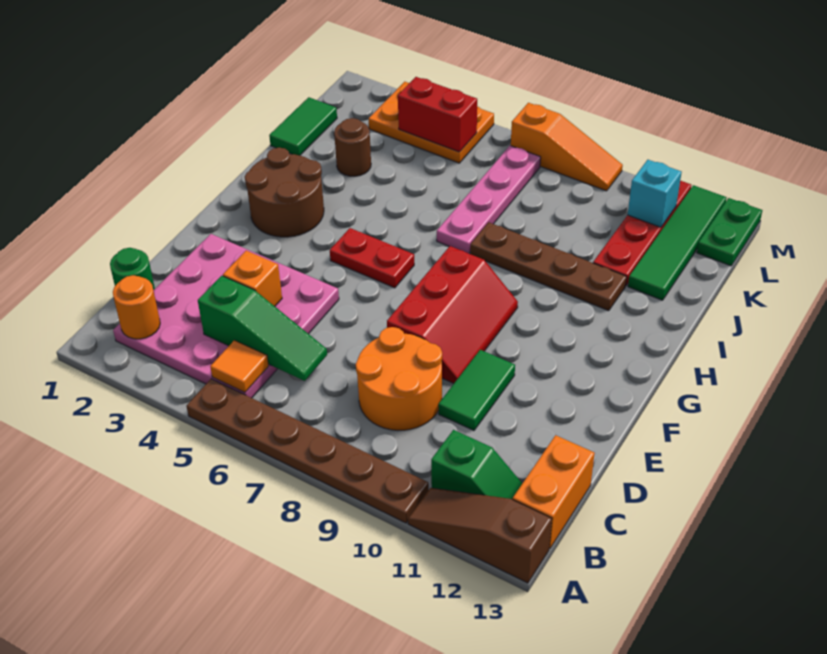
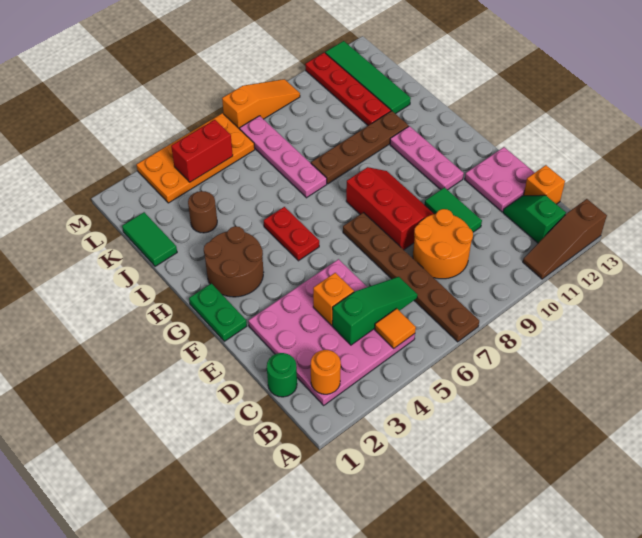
brown 1x6 plate [187,379,429,523] -> brown 1x6 plate turned to [343,213,479,342]
green 1x2 slope [431,430,522,499] -> green 1x2 slope turned to [503,195,566,243]
orange 1x2 brick [513,435,595,549] -> orange 1x1 brick [524,165,565,204]
none -> pink 2x2 plate [465,147,535,212]
none -> pink 1x3 plate [390,126,464,190]
red 1x2 plate [330,228,414,288] -> red 1x2 plate turned to [264,207,319,261]
orange 2x3 plate [369,82,494,163] -> orange 2x4 plate [136,113,255,203]
cyan 1x1 brick [628,160,682,227] -> none
green 1x2 plate [697,198,762,266] -> green 1x2 plate moved to [189,283,247,341]

